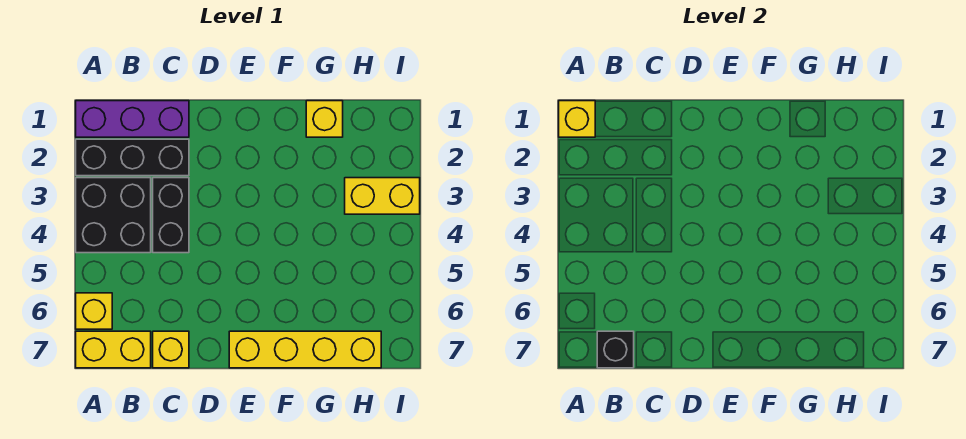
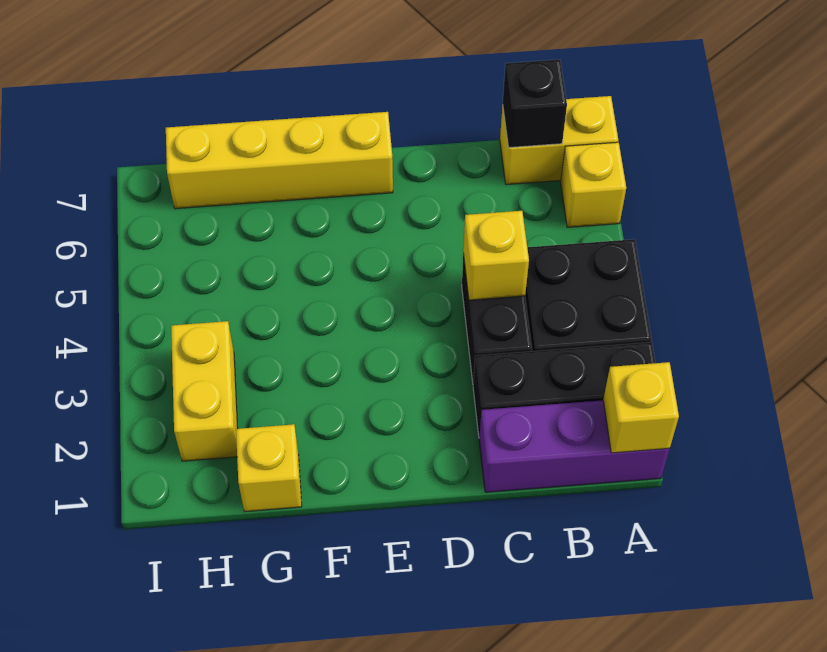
yellow 1x1 brick [153,331,189,368] -> yellow 1x1 brick moved to [463,211,529,300]
yellow 1x2 brick [345,178,420,214] -> yellow 1x2 brick turned to [171,321,238,461]

